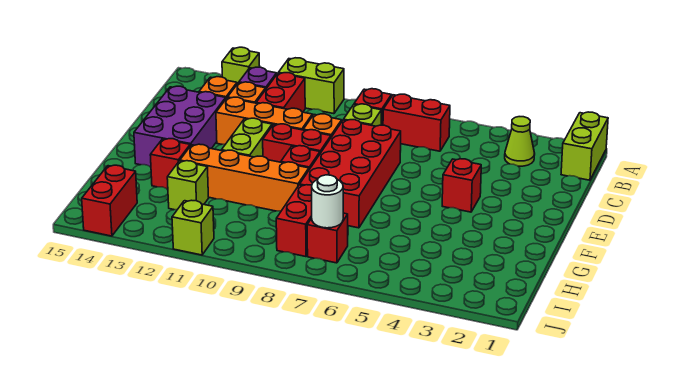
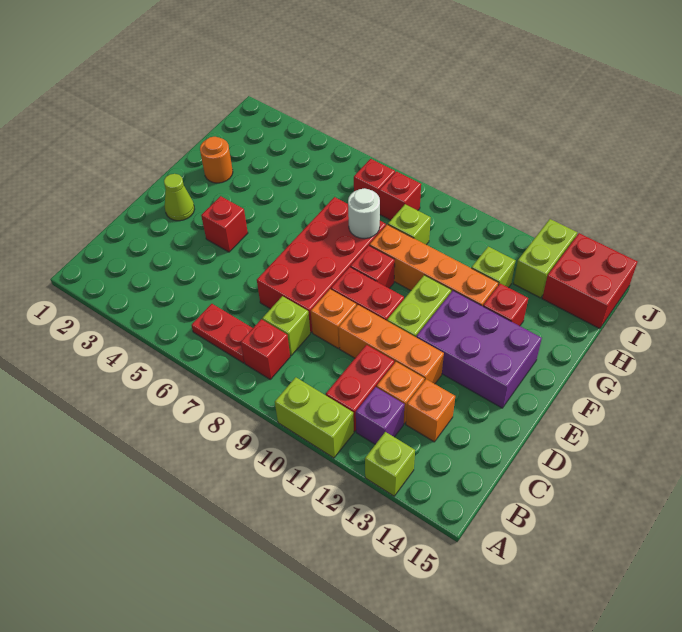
lime 1x2 brick [561,112,608,180] -> lime 1x2 brick moved to [513,219,577,298]
lime 1x1 cone [505,117,535,166] -> lime 1x1 cone moved to [164,174,195,221]
red 1x2 brick [383,94,450,151] -> red 1x2 plate [191,304,253,363]
purple 2x3 brick [134,86,226,167] -> purple 2x3 brick turned to [416,291,542,408]
none -> orange 1x1 round brick [200,137,233,183]
red 1x2 brick [276,185,312,257] -> red 1x1 brick [379,171,421,220]
white 1x1 round brick [312,175,343,228] -> white 1x1 round brick moved to [348,188,380,239]
red 1x2 brick [82,165,137,236] -> red 2x2 brick [542,233,637,329]
lime 1x1 brick [172,200,214,255] -> lime 1x1 brick moved to [388,204,431,245]

